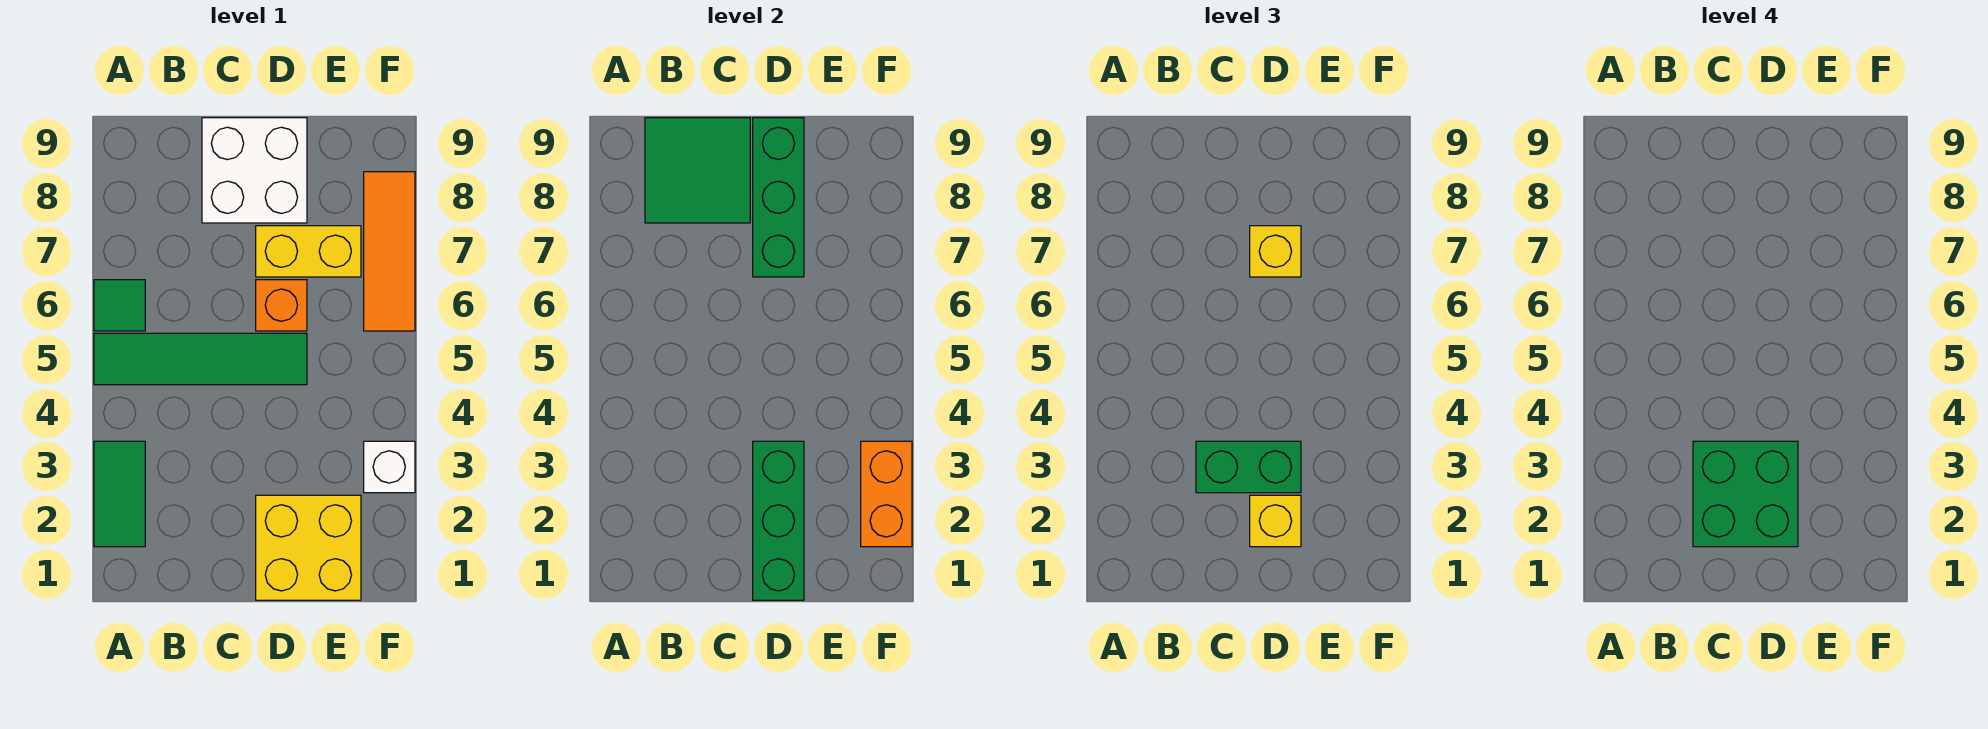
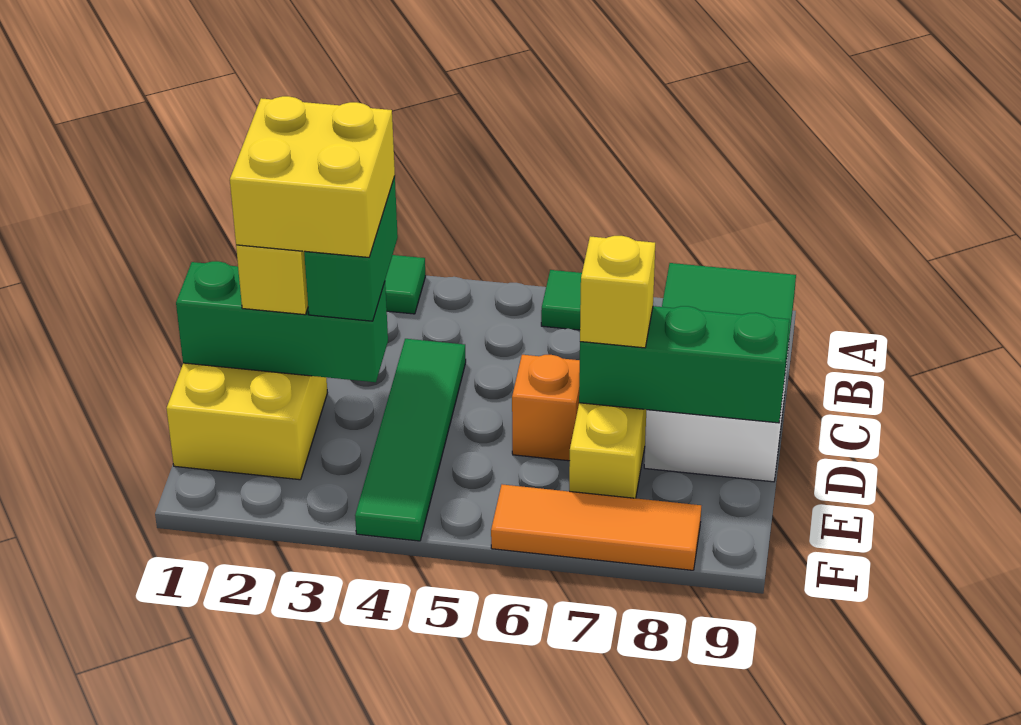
green 1x4 tile [94,333,307,385] -> green 1x4 tile moved to [355,339,466,541]
green 2x2 brick [1693,441,1798,547] -> yellow 2x2 brick [230,96,395,257]
orange 1x2 brick [861,441,912,547] -> none
white 1x1 brick [364,441,415,493] -> none

